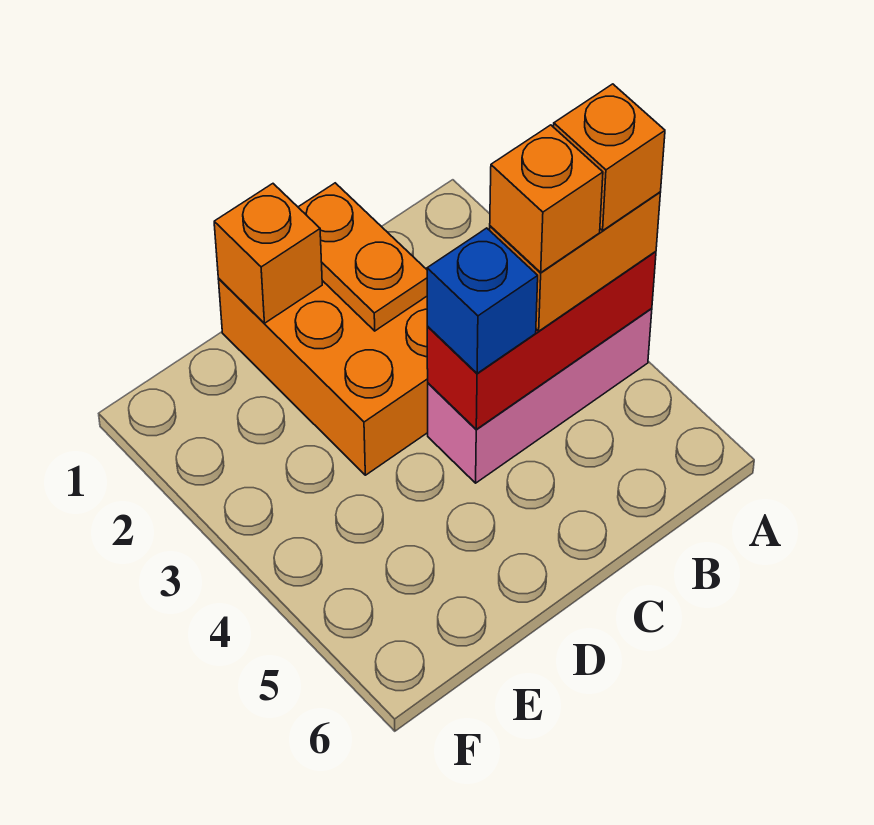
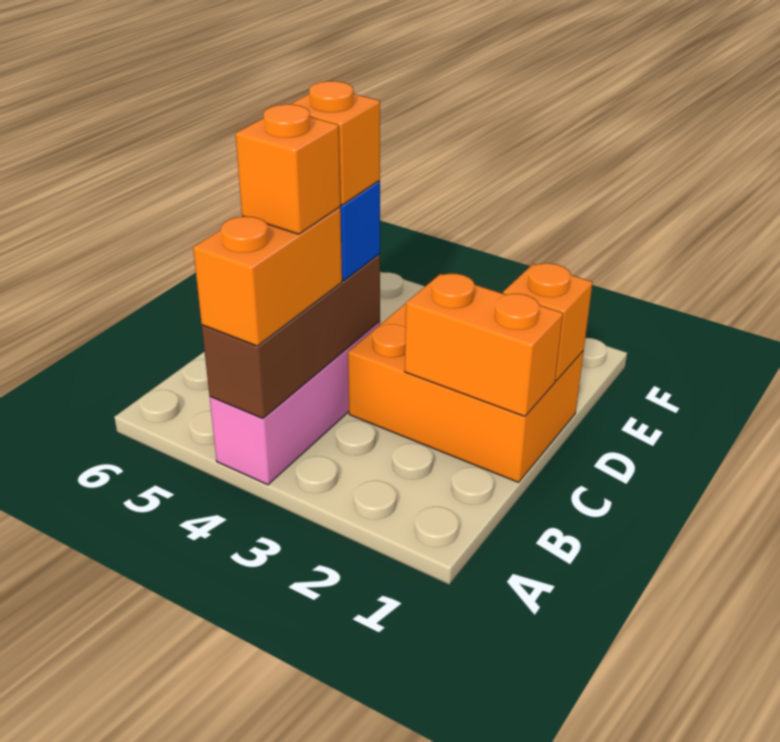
red 1x3 brick [427,251,656,429] -> brown 1x3 brick [202,254,380,419]
orange 1x1 brick [554,84,665,230] -> orange 1x1 brick moved to [290,81,380,205]
orange 1x2 plate [298,183,427,331] -> orange 1x2 brick [405,274,563,416]

